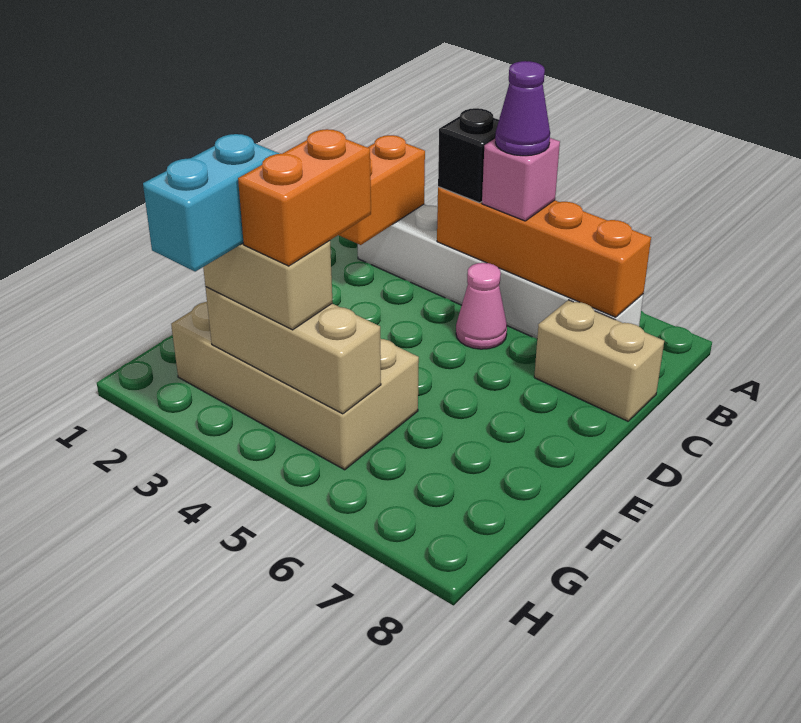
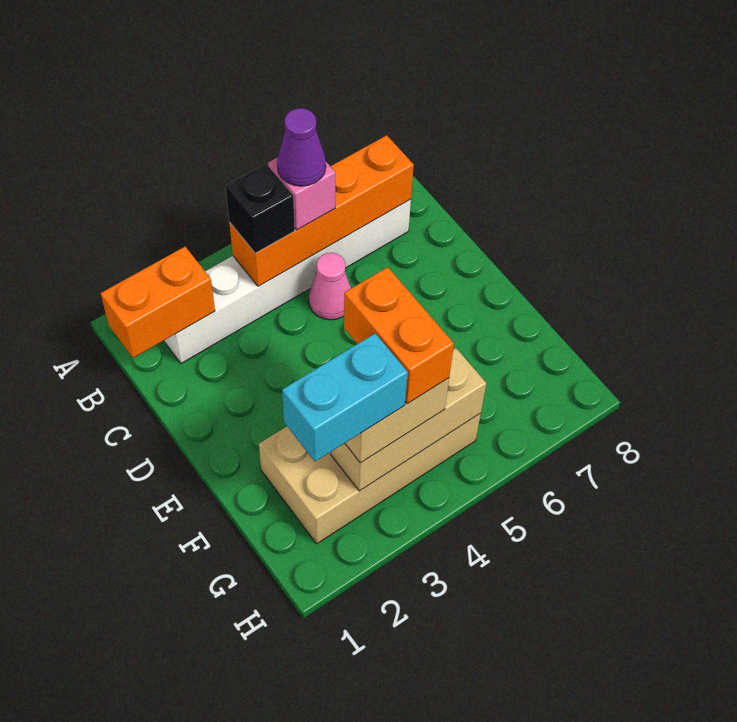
orange 1x2 brick [339,135,425,245] -> orange 1x2 brick turned to [101,247,215,358]
tan 1x2 brick [534,300,664,421] -> none
cyan 1x2 brick [143,134,279,272] -> cyan 1x2 brick turned to [282,334,408,461]

